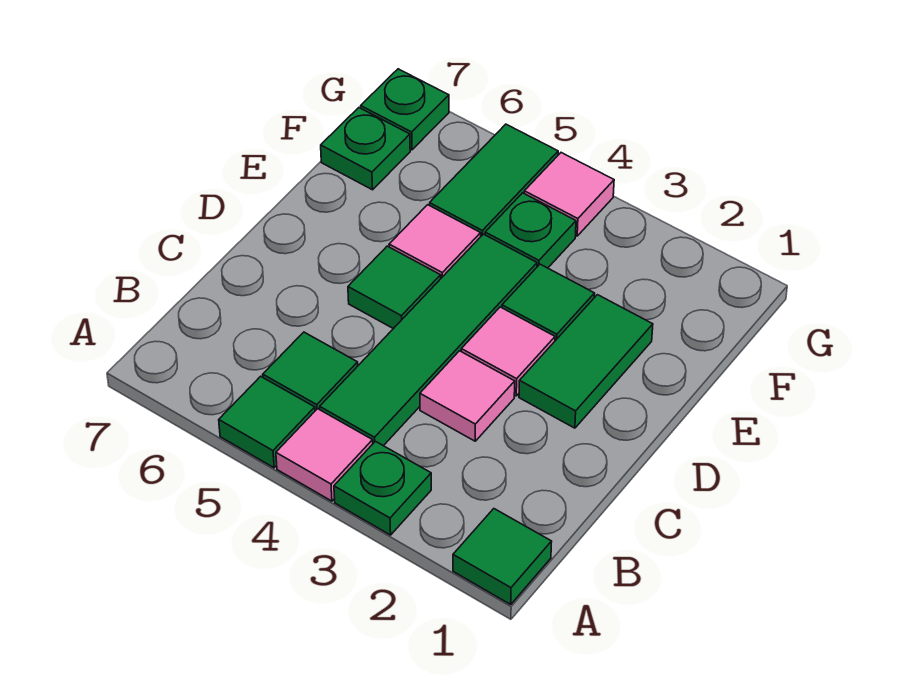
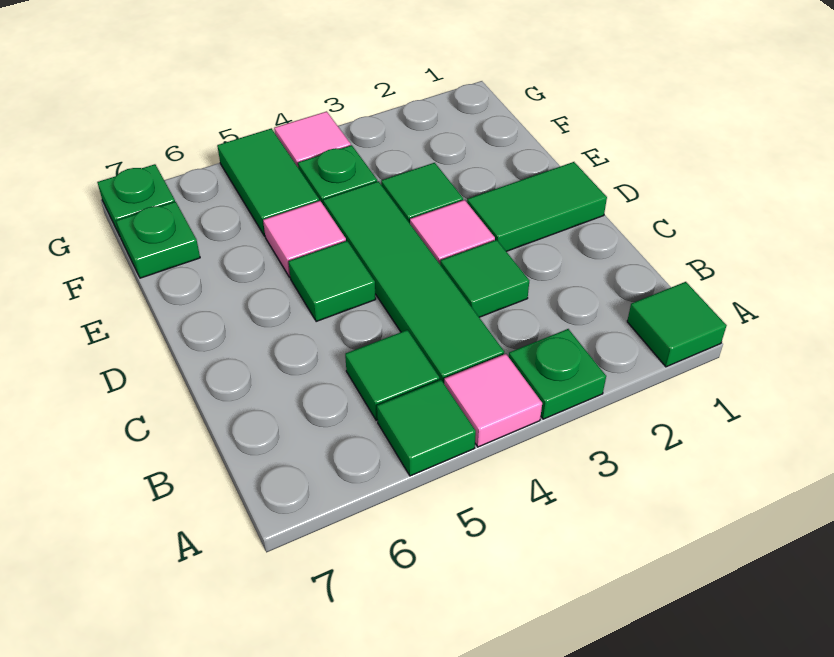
pink 1x1 tile [420,351,515,441] -> green 1x1 tile [440,240,529,317]
green 1x2 tile [519,295,653,428] -> green 1x2 tile turned to [467,162,607,252]

